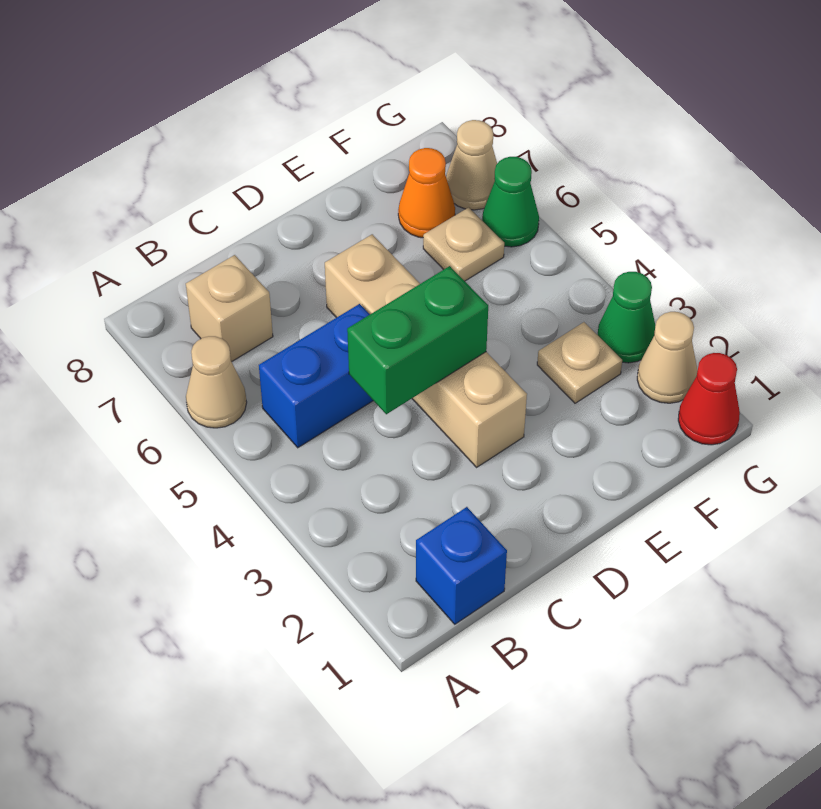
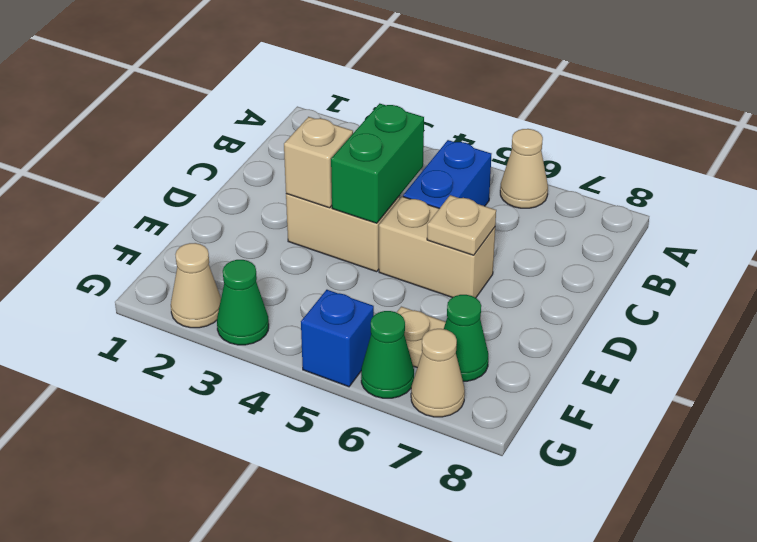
blue 1x1 brick [416,507,507,624] -> blue 1x1 brick moved to [301,290,374,387]
tan 1x1 brick [186,255,273,362] -> tan 1x1 brick moved to [284,117,353,208]
tan 1x1 plate [537,322,622,403] -> tan 1x1 plate moved to [427,195,496,255]
orange 1x1 cone [398,148,455,238] -> green 1x1 cone [444,295,488,381]
red 1x1 cone [678,353,740,445] -> none

